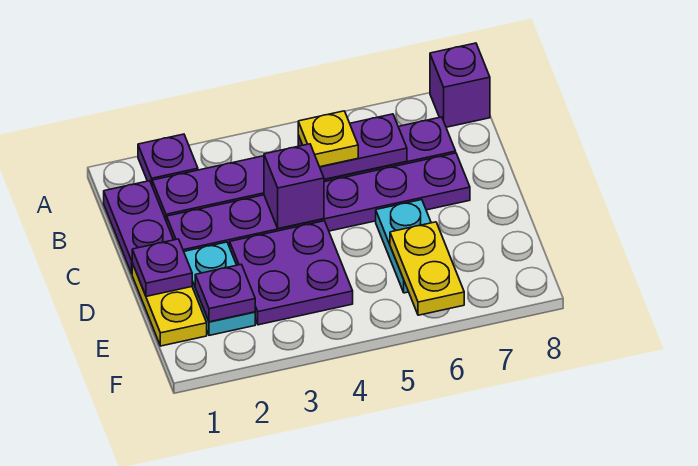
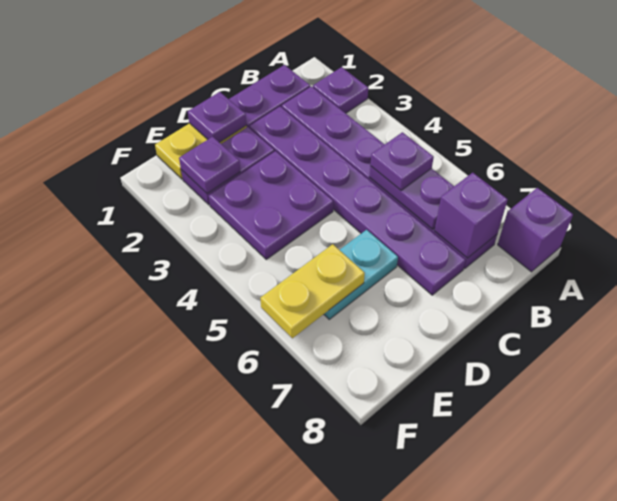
yellow 1x1 plate [298,111,358,167] -> purple 1x1 plate [370,132,434,190]
purple 1x1 brick [264,144,324,229] -> purple 1x1 brick moved to [434,173,508,258]
cyan 1x2 plate [184,242,255,335] -> purple 1x2 plate [181,127,274,205]

